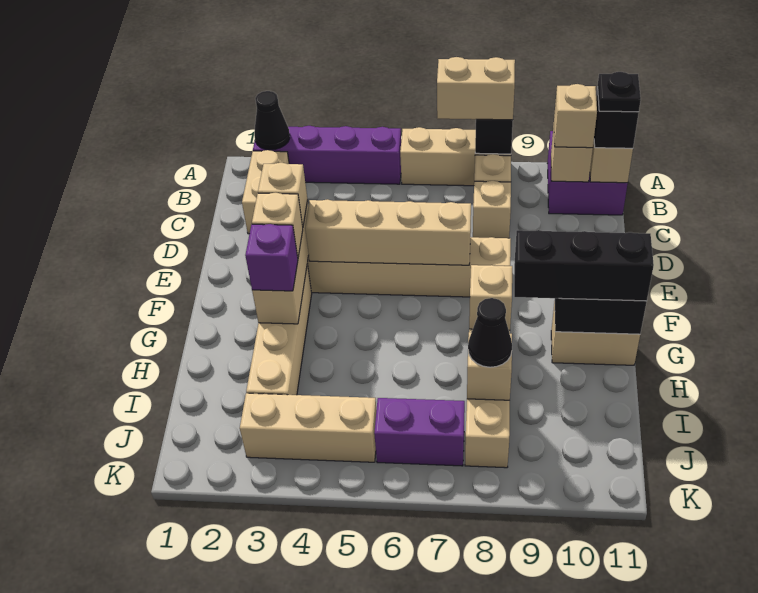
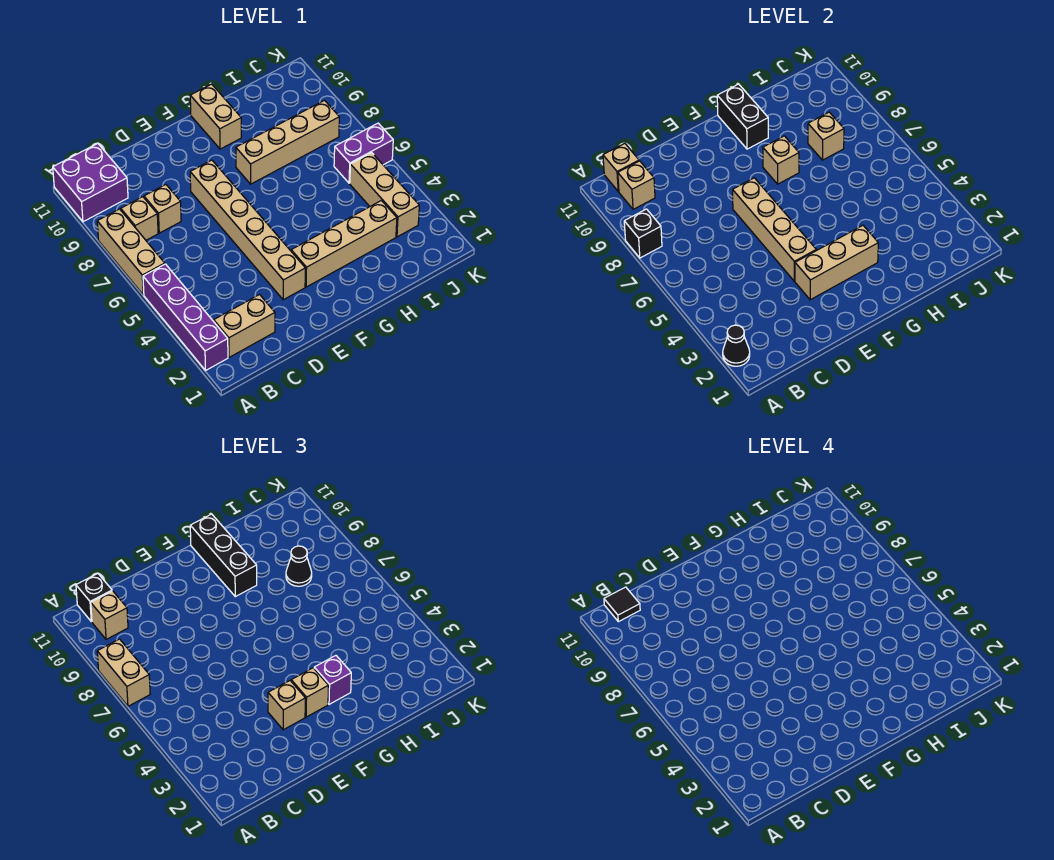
black 1x1 plate [598,72,641,112] -> black 1x1 tile [604,587,640,622]
purple 1x2 brick [374,398,465,466] -> purple 1x2 brick turned to [334,123,393,183]

